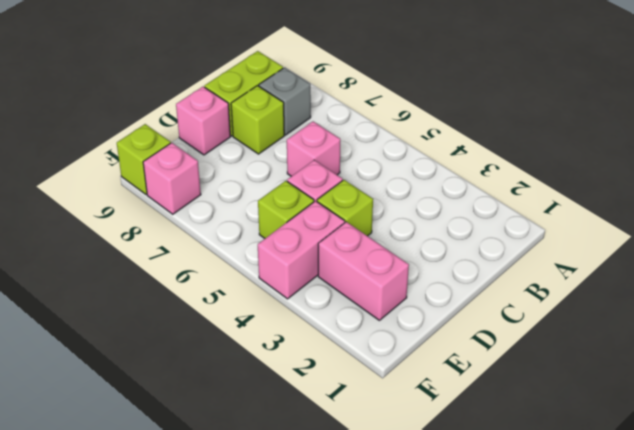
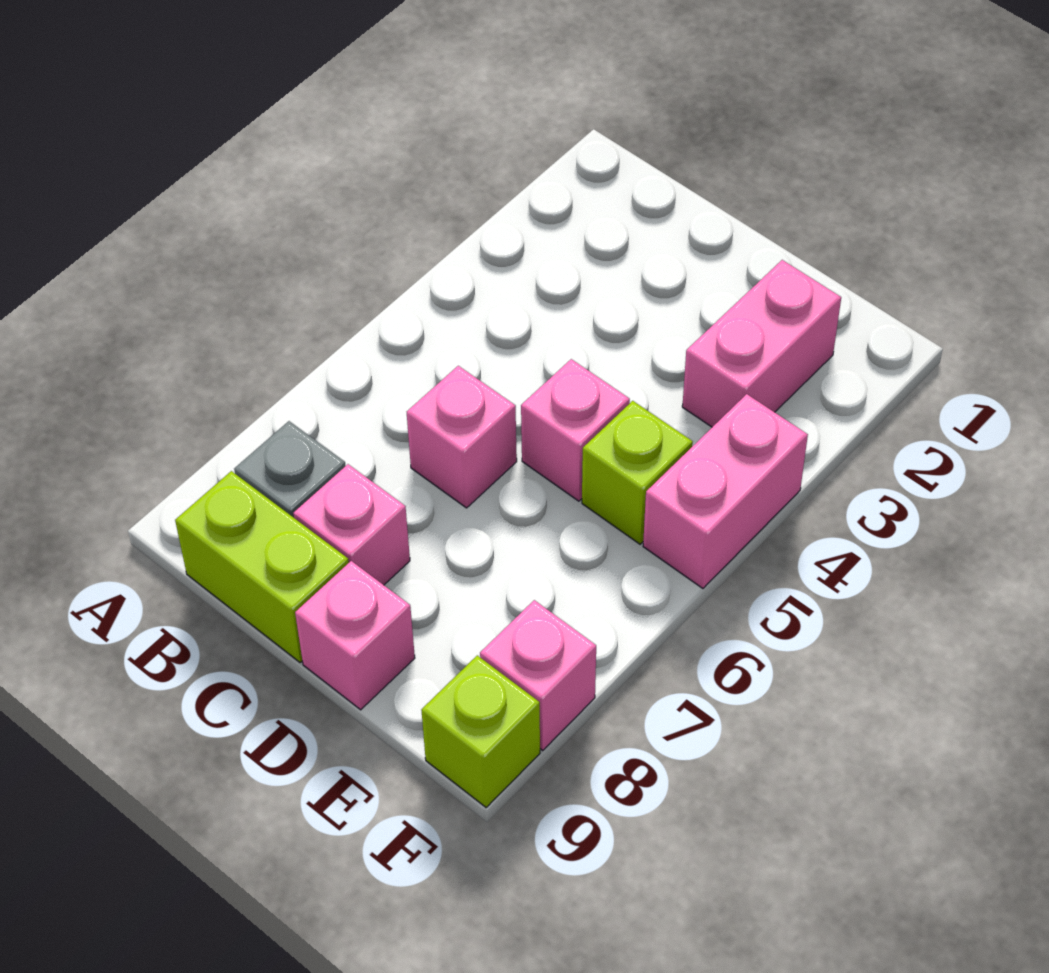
lime 1x1 brick [231,86,284,154] -> pink 1x1 brick [293,464,410,585]
lime 1x1 brick [317,180,373,236] -> none
pink 1x2 brick [258,201,345,299] -> pink 1x2 brick turned to [643,394,808,588]

